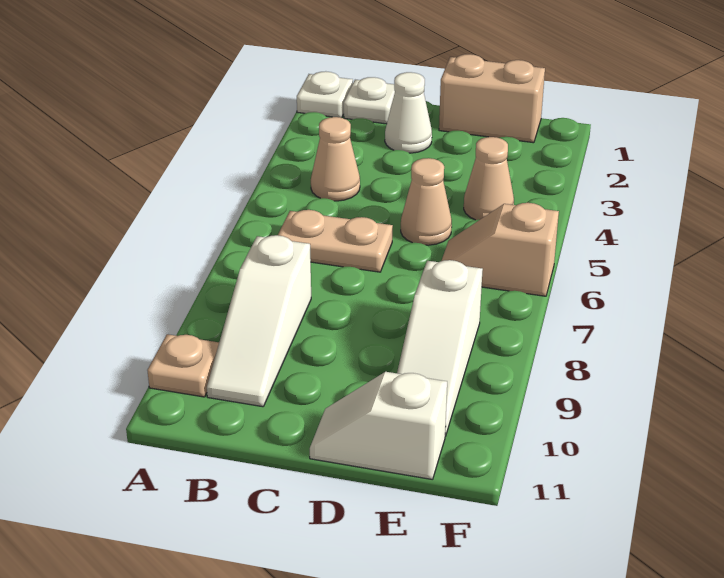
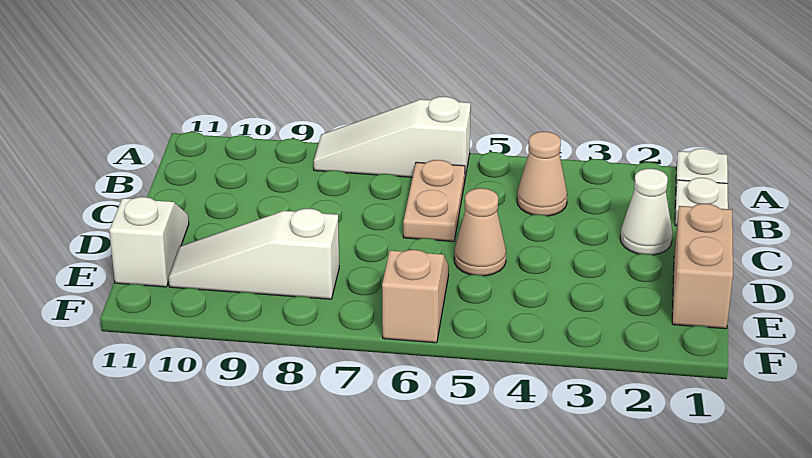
tan 1x1 plate [147,334,219,397] -> none
white 1x3 slope [207,235,311,407] -> white 1x3 slope moved to [314,97,471,177]
tan 1x1 cone [464,137,514,220] -> none

